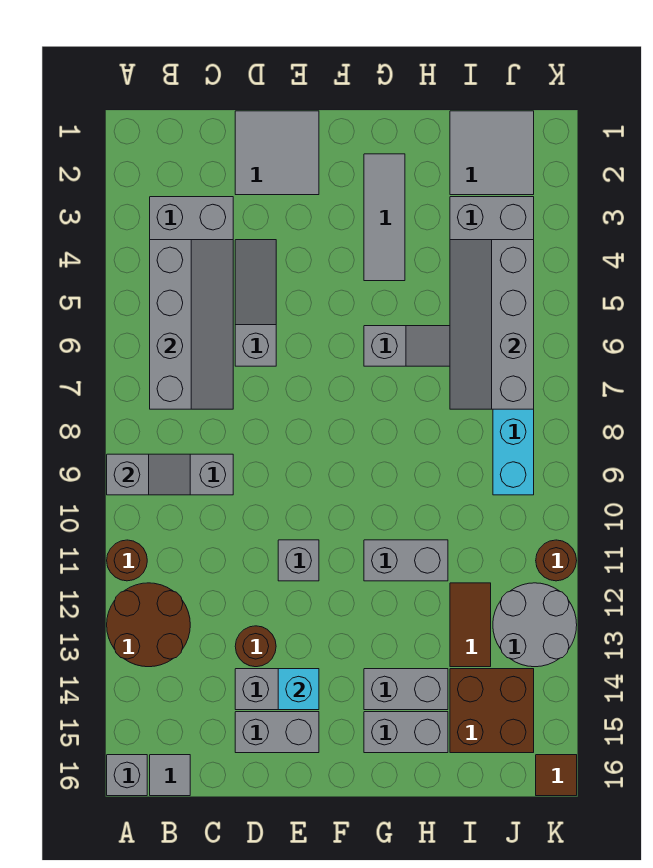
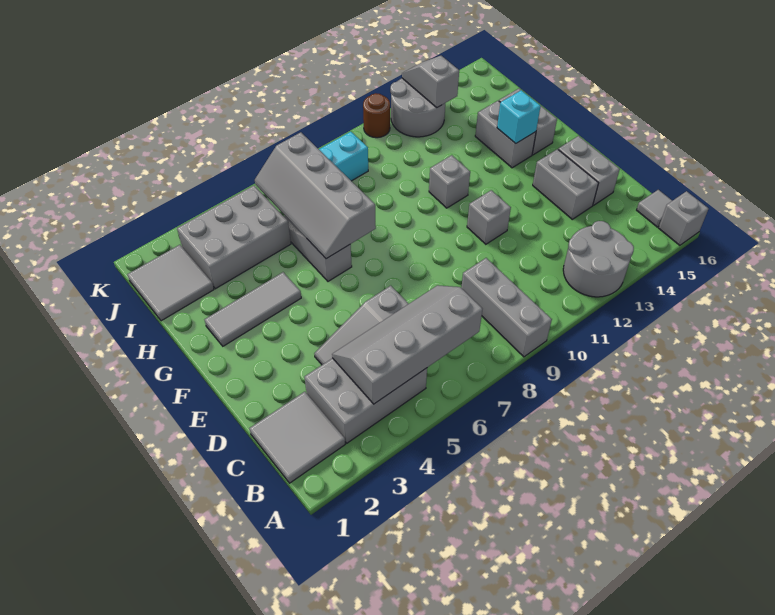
grey 1x2 slope [107,454,190,495] -> grey 1x2 slope moved to [402,56,459,107]
brown 1x1 round brick [107,540,147,581] -> none
brown 2x2 round brick [107,583,190,667] -> grey 2x2 round brick [563,221,634,297]
grey 2x2 tile [235,111,319,195] -> grey 2x2 tile moved to [249,392,345,483]
brown 1x1 round brick [235,626,276,667] -> none
cyan 1x1 brick [278,669,319,710] -> cyan 1x1 brick moved to [497,90,541,143]
grey 1x2 brick [364,540,448,581] -> grey 1x1 brick [429,155,470,208]
grey 2x4 slope [450,240,534,409] -> grey 2x4 slope turned to [255,132,376,259]
brown 1x2 tile [450,583,491,667] -> none
brown 2x2 brick [450,669,534,753] -> none
brown 1x1 tile [536,755,577,796] -> none

